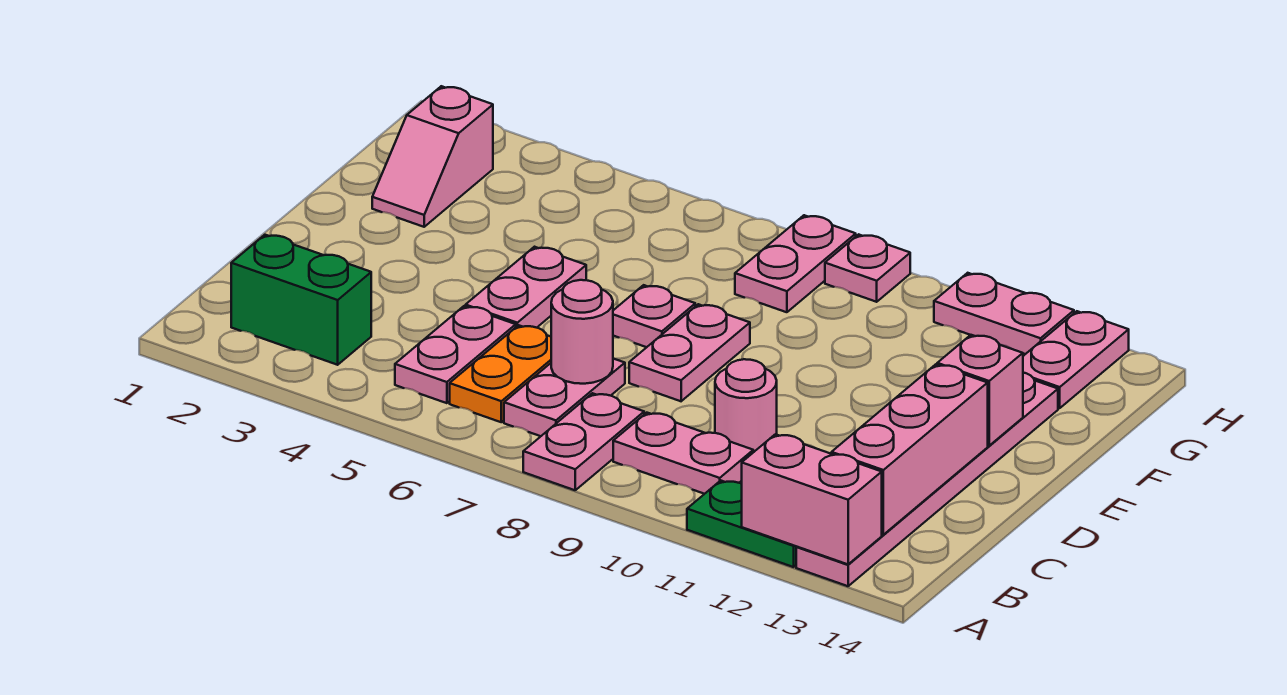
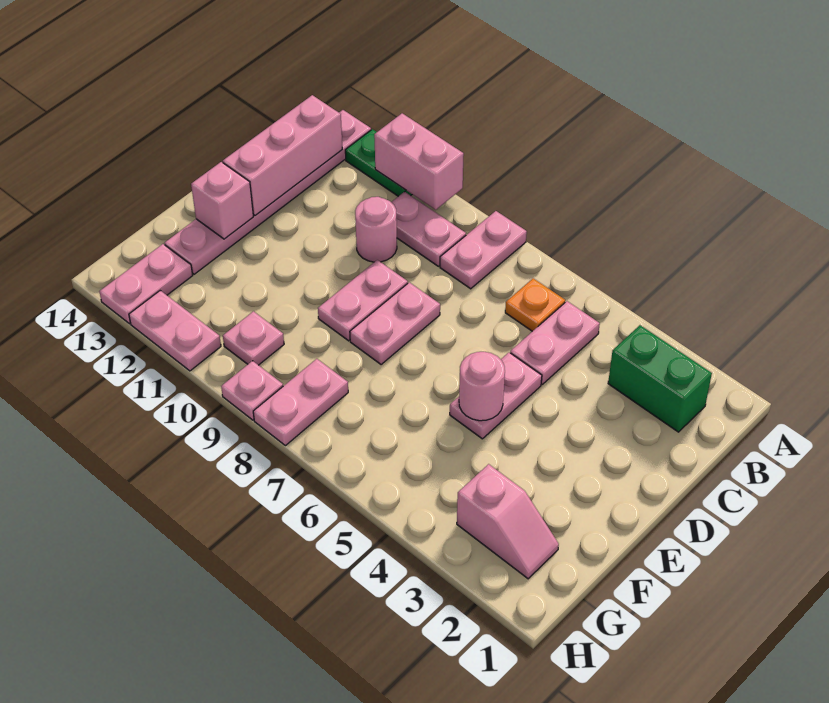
pink 1x2 brick [742,434,882,564] -> pink 1x2 brick moved to [374,113,464,210]
orange 1x2 plate [450,325,551,422] -> orange 1x1 plate [505,278,565,331]
pink 1x2 plate [504,359,625,436] -> pink 1x2 plate moved to [318,260,408,341]
pink 1x1 round brick [551,280,613,384] -> pink 1x1 round brick moved to [459,352,505,421]
pink 1x1 plate [613,285,695,347] -> pink 1x1 plate moved to [223,311,284,365]
pink 1x2 slope [372,86,493,227] -> pink 1x2 slope turned to [457,464,559,579]

